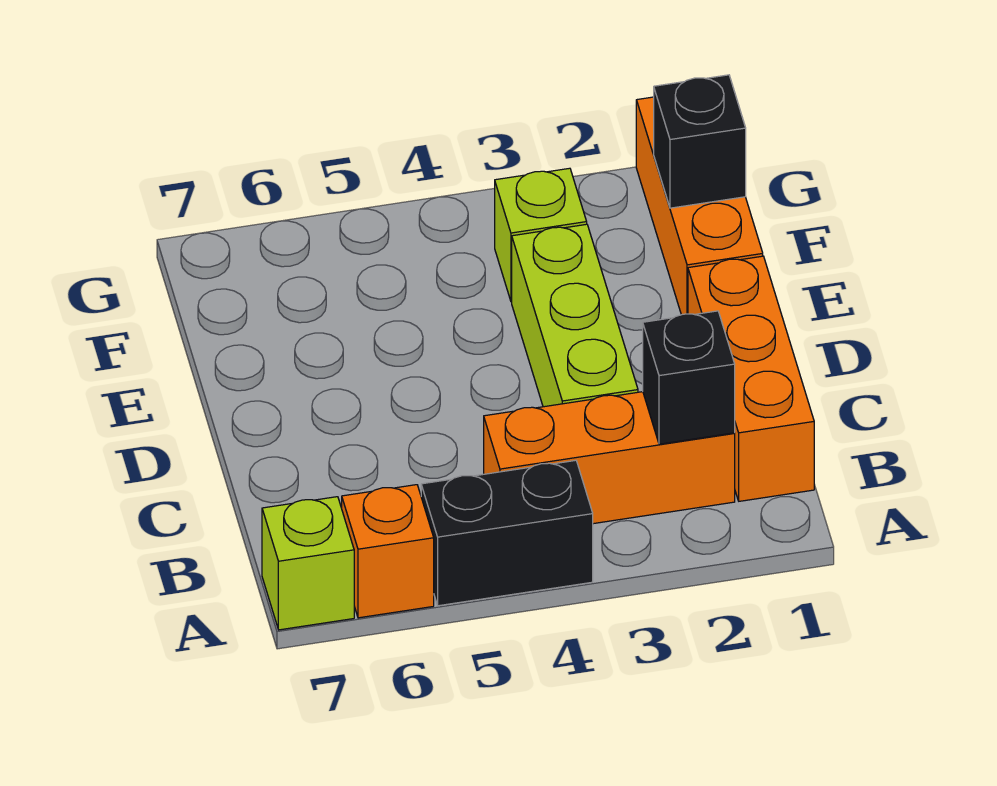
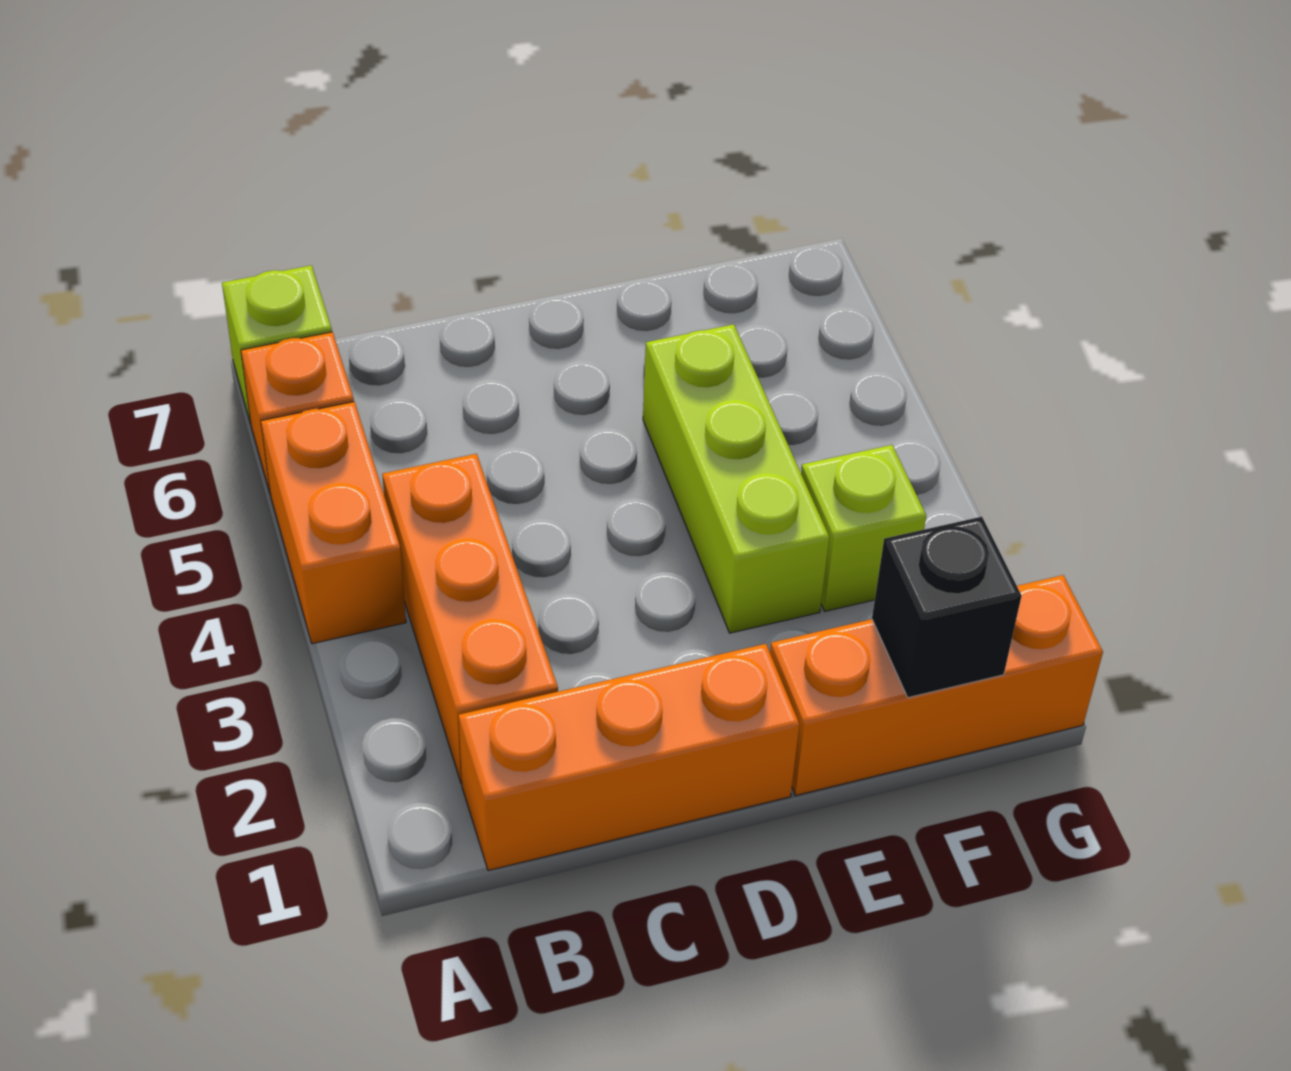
black 1x2 brick [421,460,593,606] -> orange 1x2 brick [261,402,406,644]
black 1x1 brick [643,311,735,444] -> none
lime 1x3 brick [512,224,638,407] -> lime 1x3 brick turned to [643,324,830,633]

